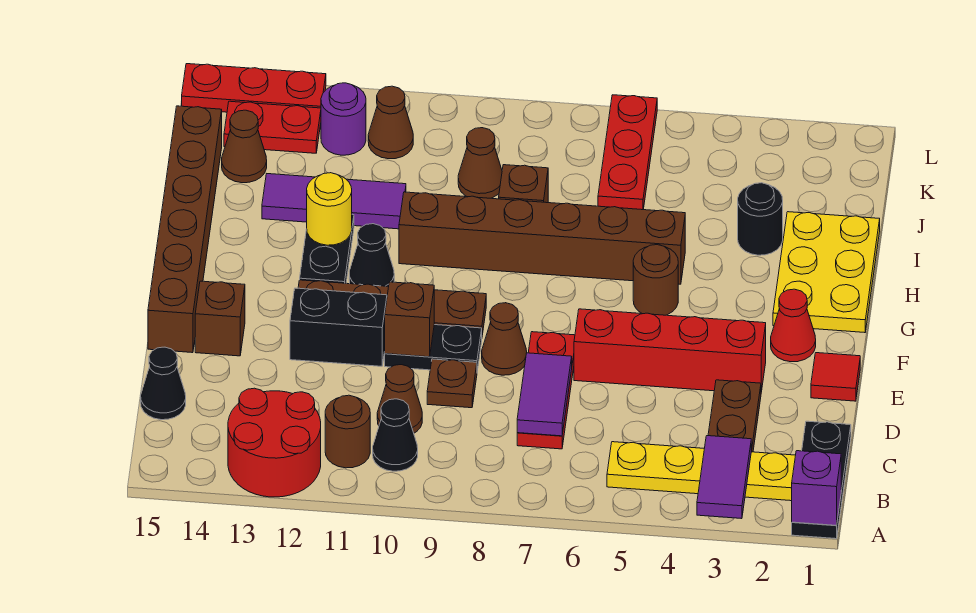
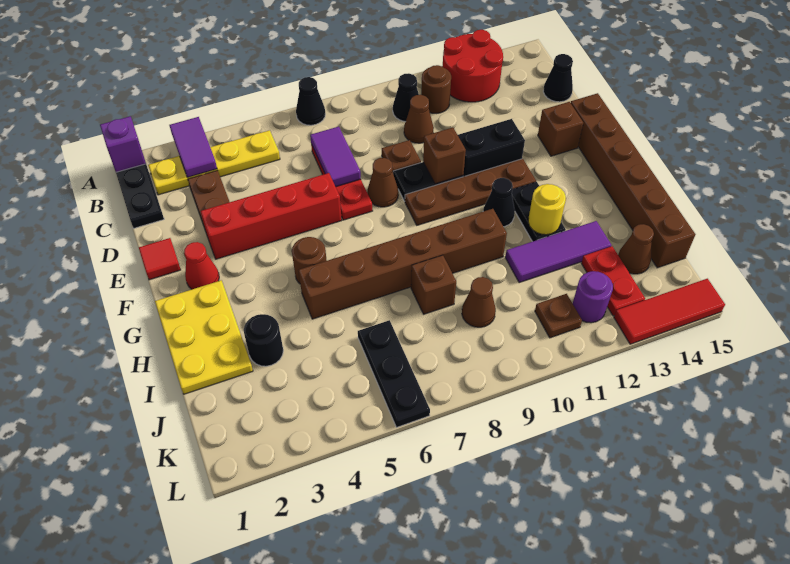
none -> black 1x1 cone [296,77,325,125]
red 1x3 plate [598,95,657,210] -> black 1x3 plate [358,320,430,427]
brown 1x1 cone [368,86,413,159] -> brown 1x1 plate [535,294,582,338]
red 1x2 plate [224,101,321,153] -> red 1x2 plate turned to [581,246,645,316]
red 1x3 plate [182,64,326,112] -> red 1x3 tile [614,279,725,344]

